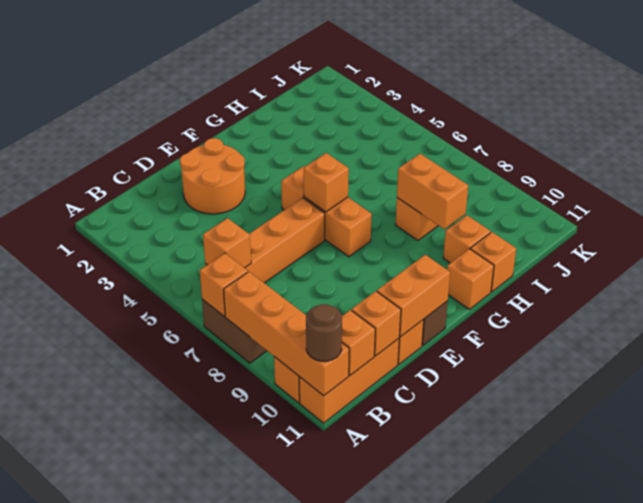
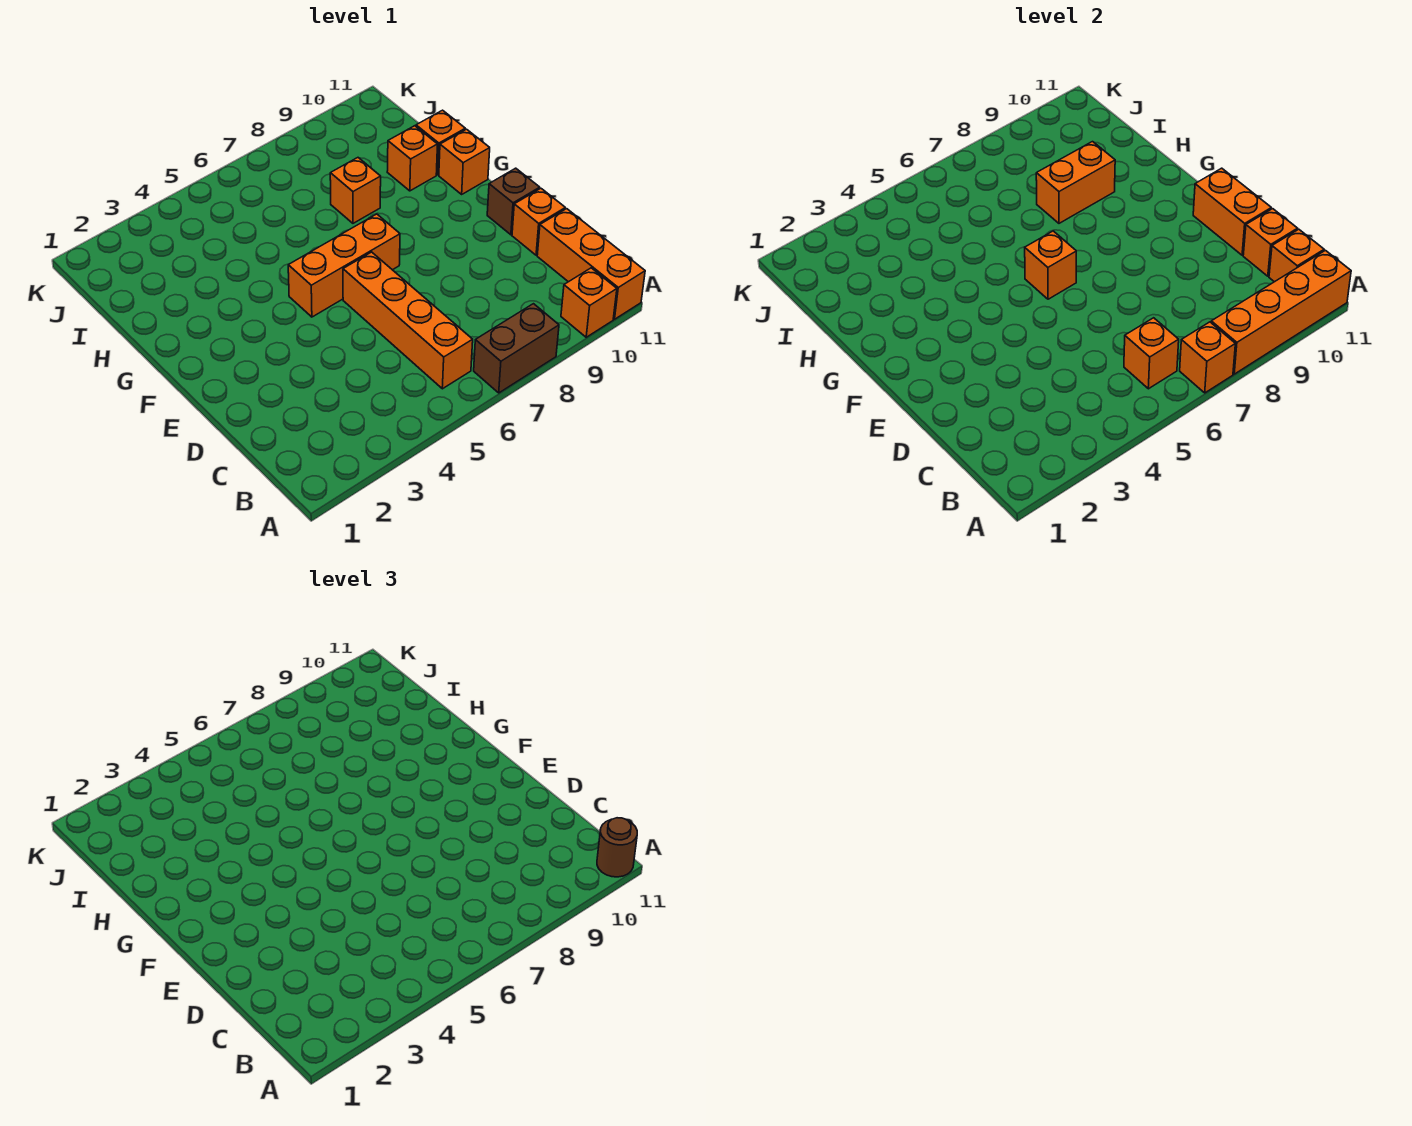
orange 2x2 round brick [180,138,245,214] -> none

